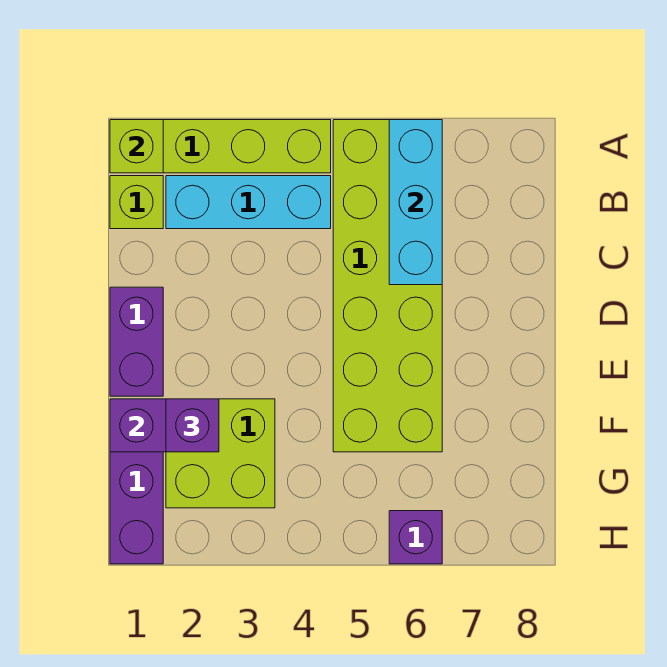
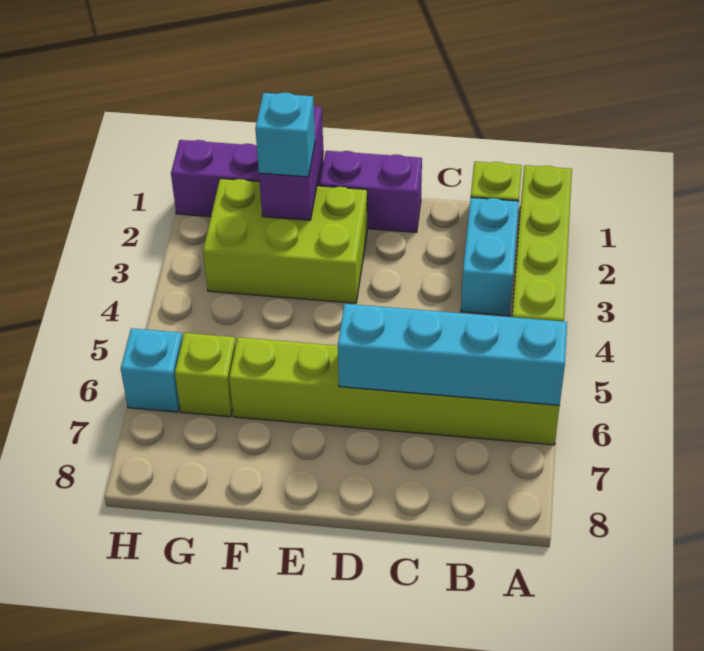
lime 1x1 brick [110,120,163,173] -> lime 1x1 brick moved to [175,333,236,417]
lime 2x6 brick [333,120,442,452] -> lime 1x6 brick [229,337,560,445]
cyan 1x3 brick [389,120,442,285] -> cyan 1x4 brick [338,304,567,405]
cyan 1x3 brick [166,176,331,229] -> cyan 1x2 brick [461,197,519,316]
lime 2x2 brick [166,399,275,508] -> lime 2x3 brick [203,179,367,303]
purple 1x1 brick [166,399,219,452] -> cyan 1x1 brick [255,93,315,177]
purple 1x1 brick [389,511,442,564] -> cyan 1x1 brick [121,328,182,412]

